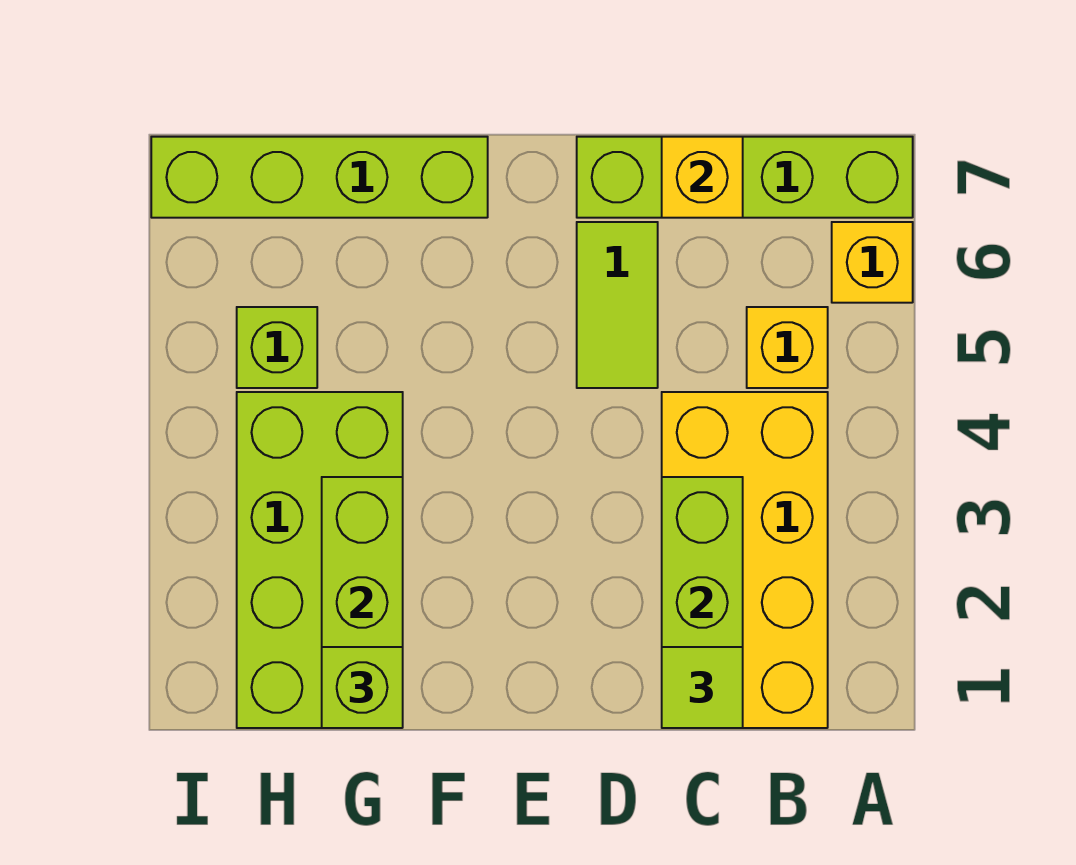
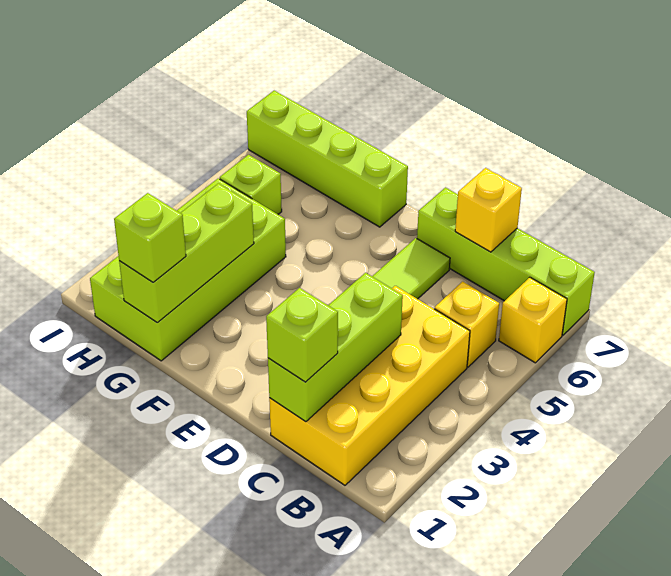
lime 1x1 tile [662,647,743,728] -> lime 1x1 brick [266,288,338,382]

